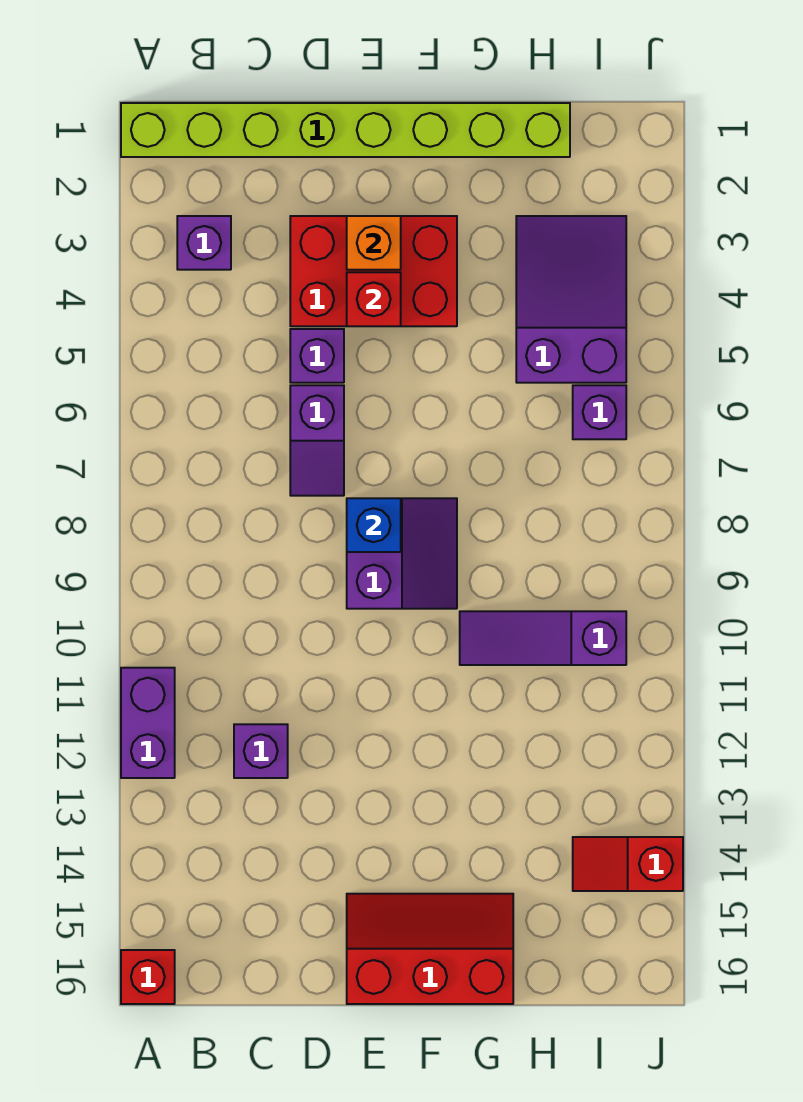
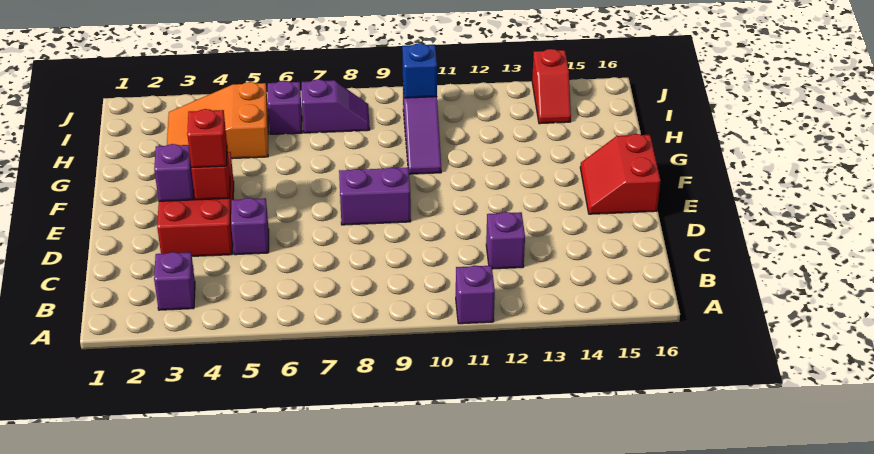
lime 1x8 brick [121,103,570,157] -> none
purple 1x2 brick [121,668,175,778] -> purple 1x1 brick [456,265,495,324]
red 1x1 brick [121,950,175,1004] -> red 1x1 brick moved to [187,109,227,168]
purple 1x2 slope [290,385,344,496] -> purple 1x2 slope moved to [302,79,370,133]
orange 1x1 brick [347,216,401,270] -> purple 1x1 brick [154,144,194,201]
blue 1x1 brick [347,498,401,552] -> blue 1x1 brick moved to [402,43,437,98]
red 2x3 slope [347,894,513,1004] -> red 2x2 slope [580,134,661,214]
purple 2x3 slope [516,216,626,383] -> orange 2x3 slope [167,82,268,159]

